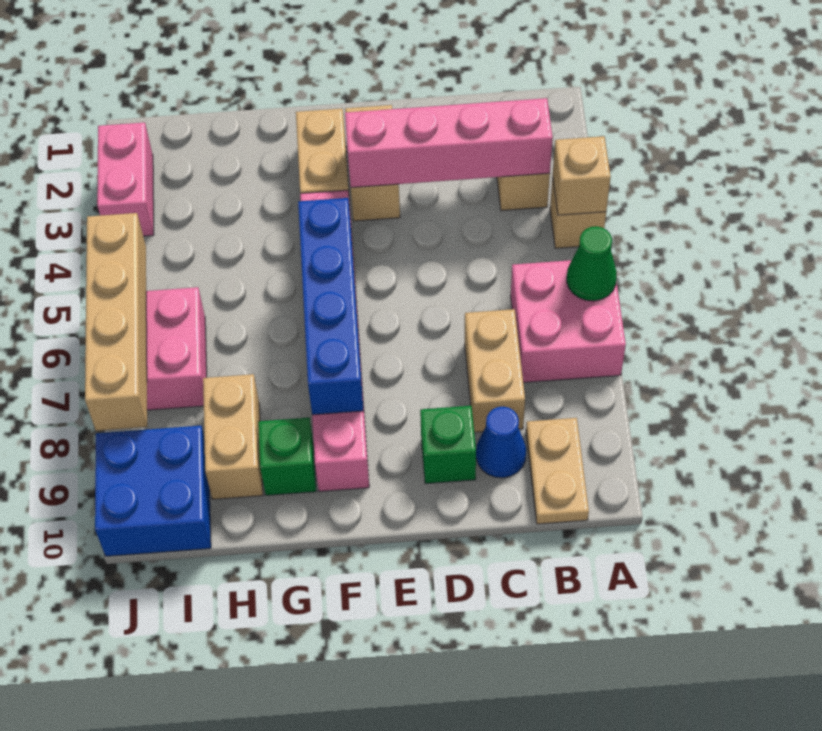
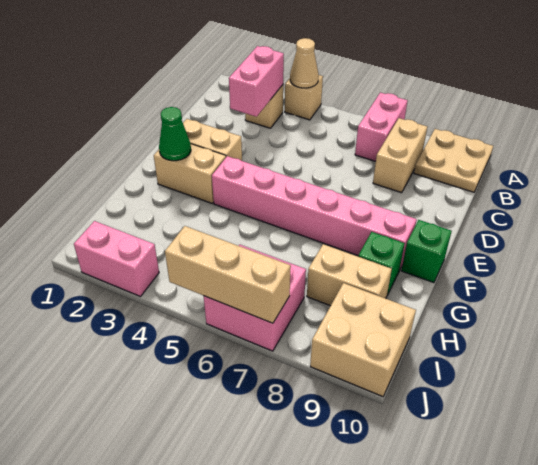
tan 1x1 brick [553,136,611,215] -> tan 1x1 cone [290,38,319,88]
pink 2x2 brick [511,260,626,383] -> pink 1x2 brick [355,93,408,161]
green 1x1 cone [567,226,617,301] -> green 1x1 cone moved to [159,107,191,161]
pink 1x4 brick [345,98,553,188] -> pink 1x2 brick [229,46,284,117]
tan 1x2 plate [526,418,589,524] -> tan 2x2 plate [414,129,493,192]
tan 1x2 brick [465,309,525,432] -> tan 1x2 brick turned to [373,118,427,193]
blue 1x1 cone [476,407,526,478] -> none
green 1x1 brick [420,406,476,484] -> green 1x1 brick moved to [401,220,452,283]
blue 1x4 brick [298,198,364,415] -> none
blue 2x2 brick [95,426,211,556] -> tan 2x2 brick [310,283,416,397]
tan 1x4 brick [85,213,147,431] -> tan 1x3 brick [165,226,291,323]

